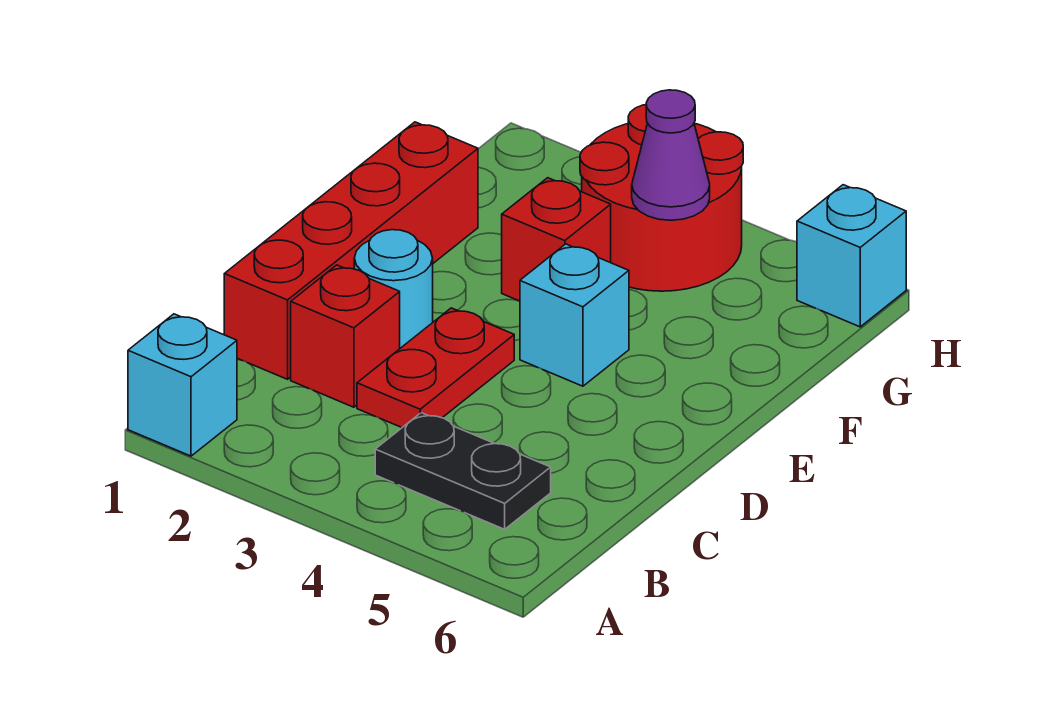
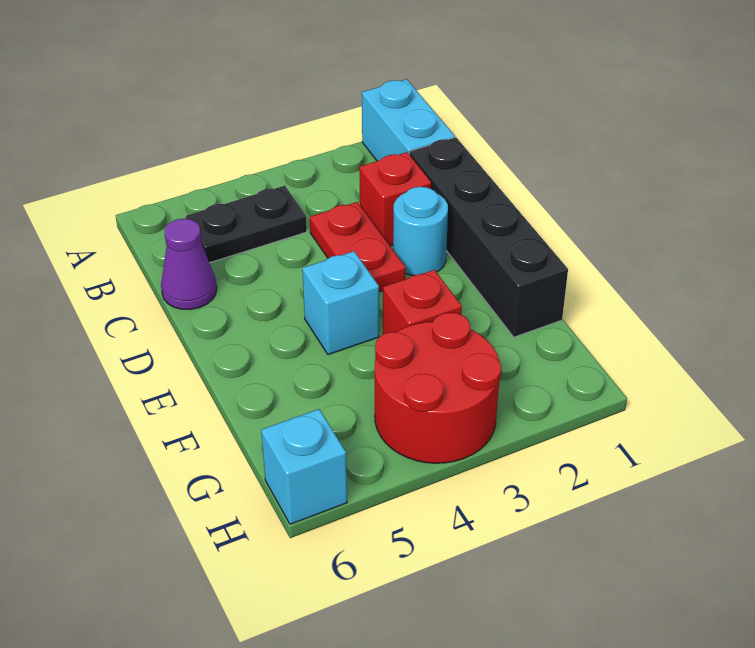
cyan 1x1 brick [128,314,237,456] -> cyan 1x2 brick [362,79,455,161]
red 1x4 brick [224,122,478,379] -> black 1x4 brick [409,137,568,337]
purple 1x1 cone [632,90,710,220] -> purple 1x1 cone moved to [161,219,217,310]

